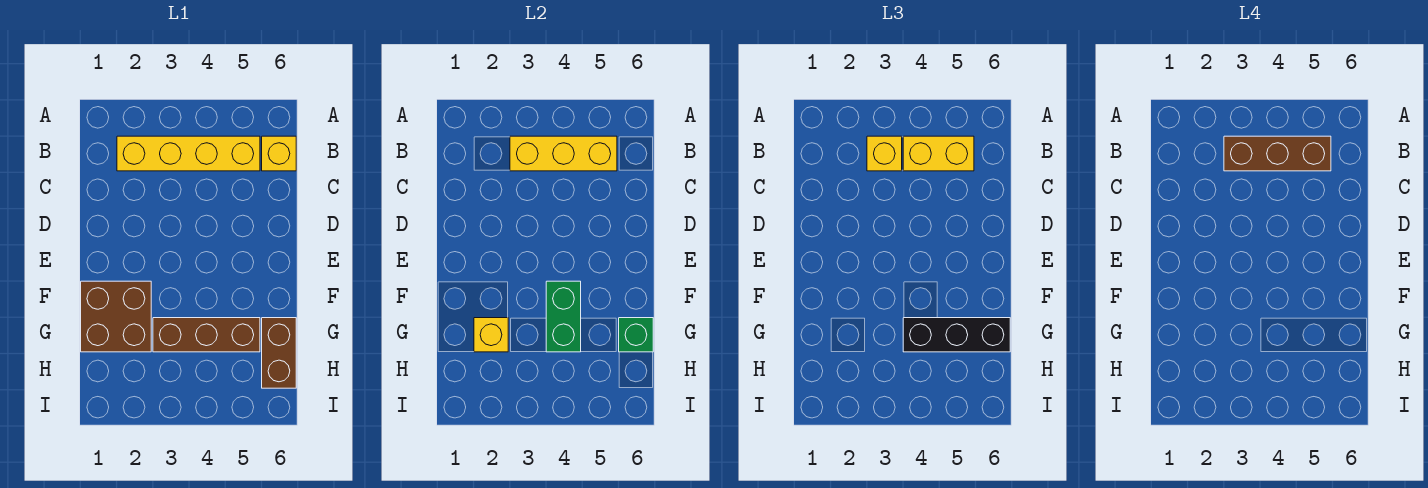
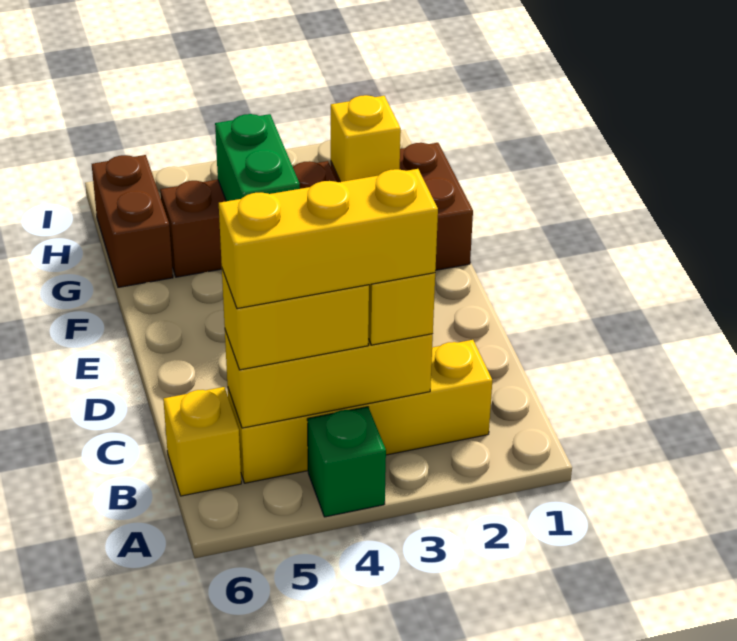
brown 1x3 brick [1224,136,1331,171] -> yellow 1x3 brick [219,169,438,309]
black 1x3 brick [903,318,1010,352] -> none
green 1x1 brick [619,318,653,352] -> green 1x1 brick moved to [307,407,386,517]

